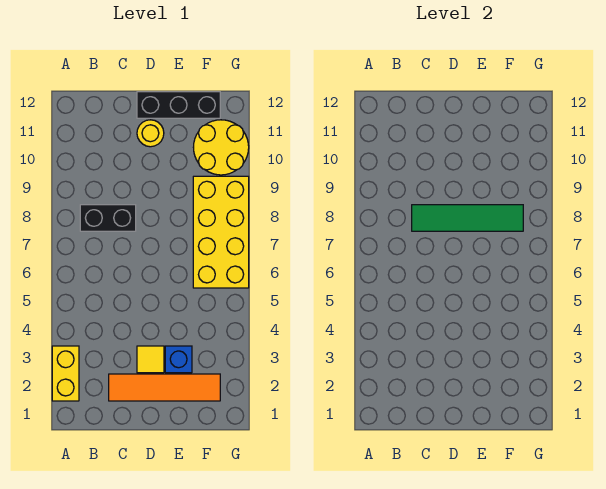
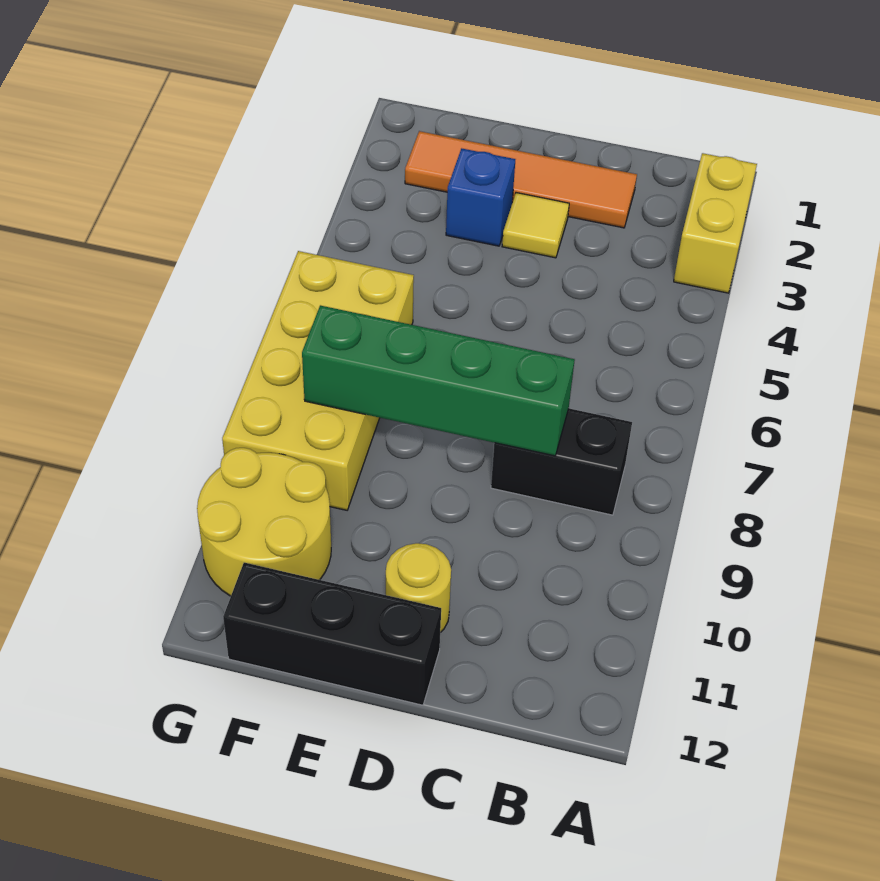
green 1x4 tile [412,205,523,231] -> green 1x4 brick [302,305,575,456]

